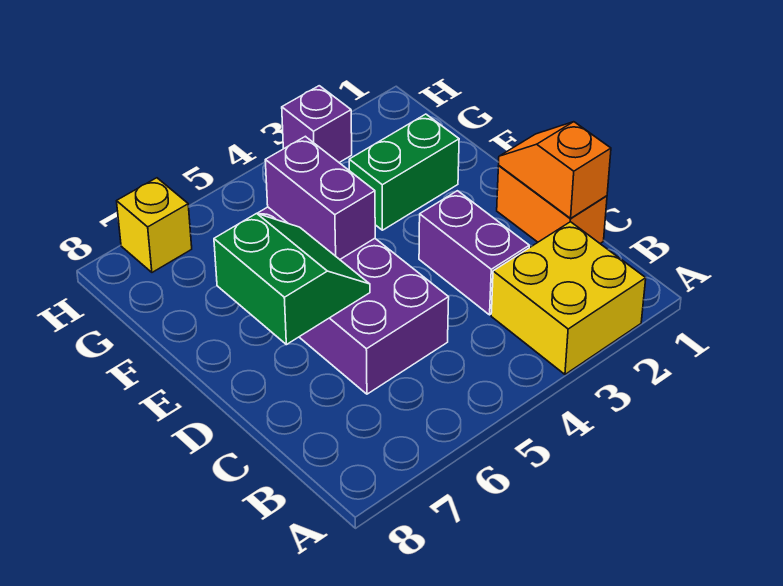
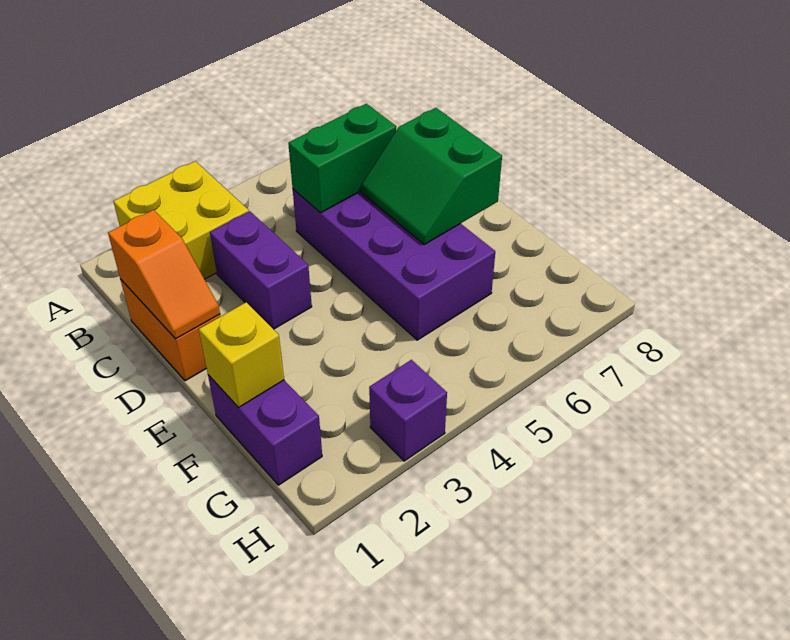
purple 1x2 brick [265,136,375,259] -> purple 1x2 brick moved to [208,375,322,485]
green 1x2 brick [349,114,459,230] -> green 1x2 brick moved to [288,104,396,213]
yellow 1x1 brick [117,178,192,272] -> yellow 1x1 brick moved to [199,302,284,408]

